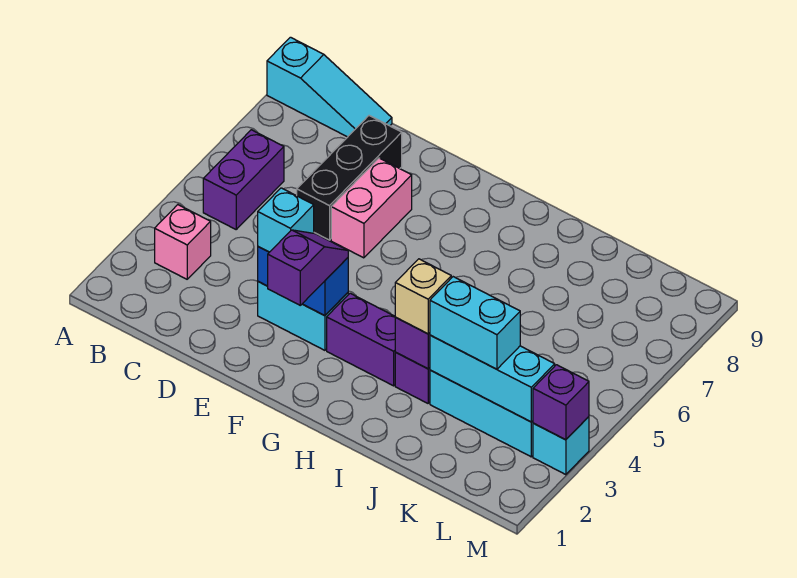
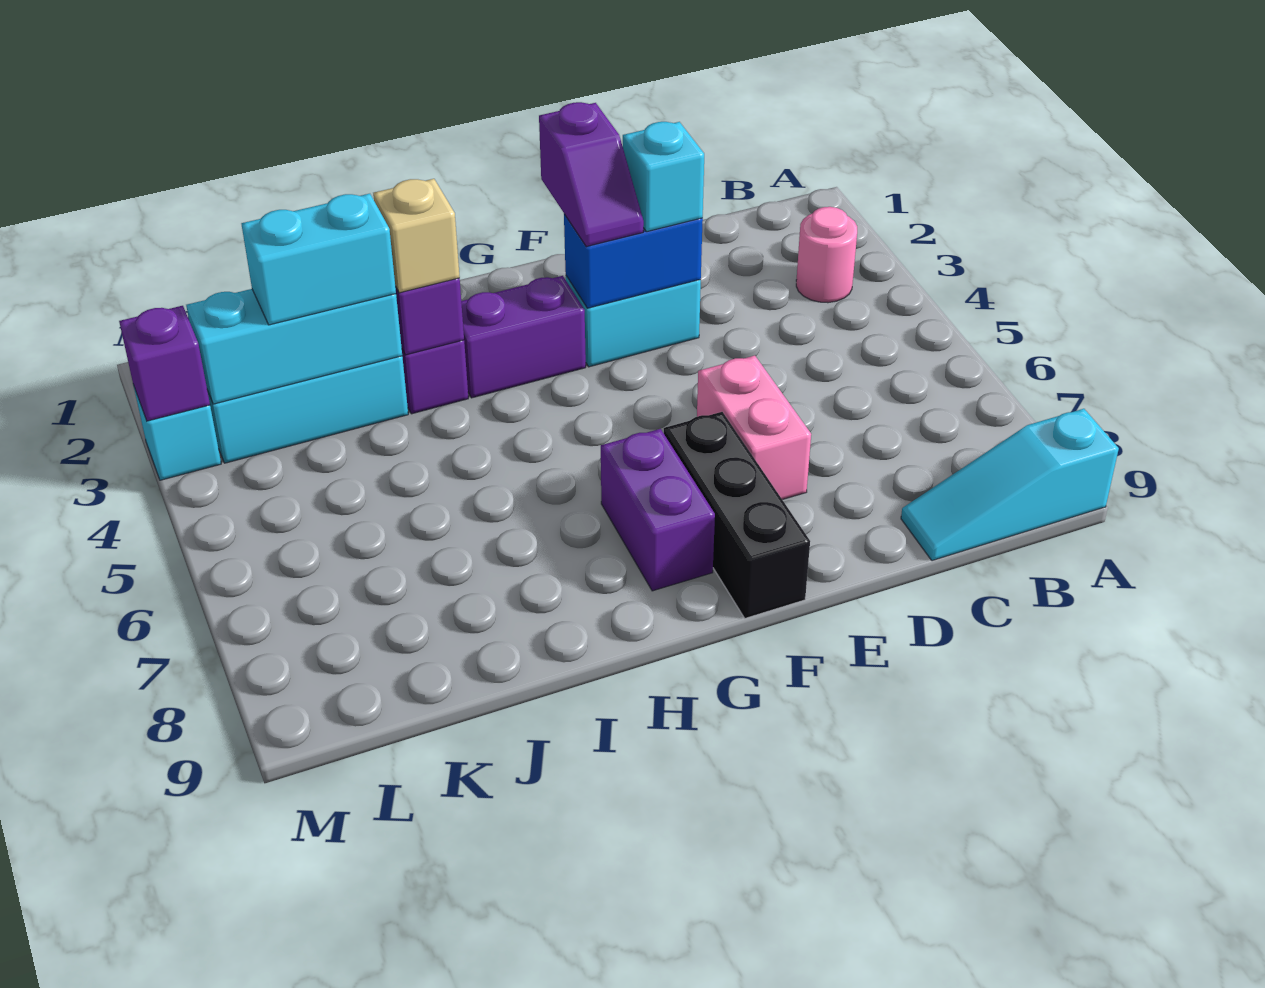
pink 1x1 brick [155,205,211,279] -> pink 1x1 round brick [796,207,857,303]
purple 1x2 brick [203,130,284,229] -> purple 1x2 brick moved to [601,429,715,591]
black 1x3 brick [297,116,402,240] -> black 1x3 brick moved to [664,412,810,618]

